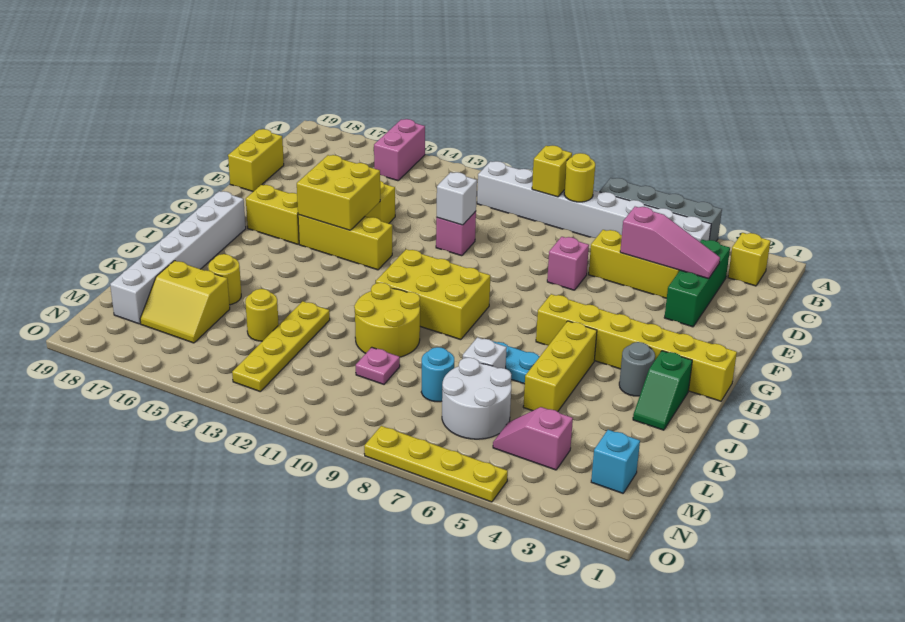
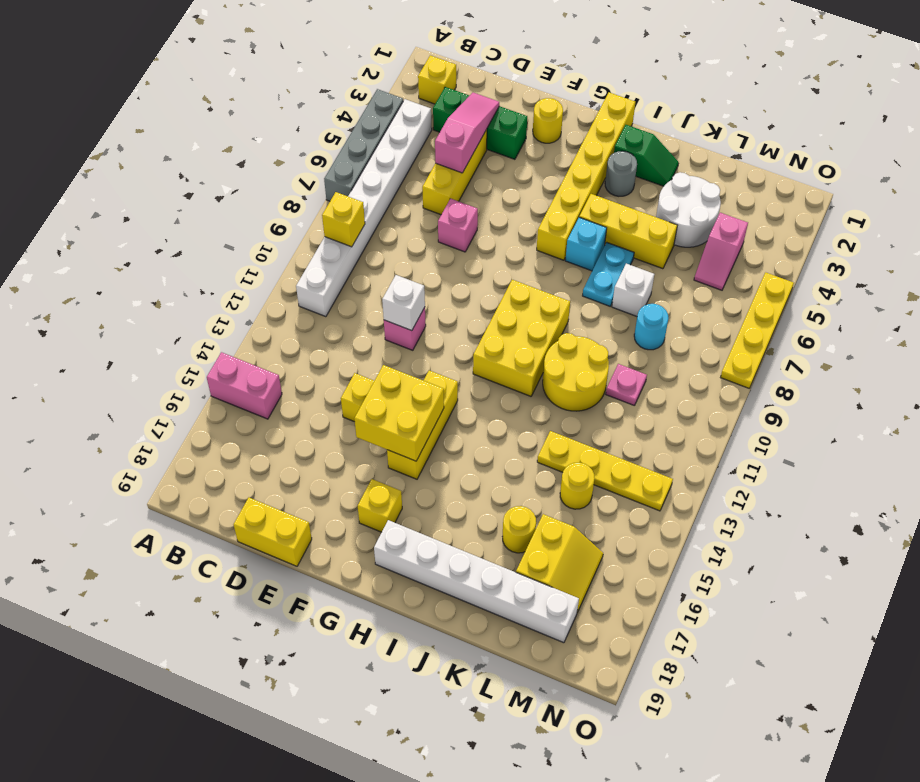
yellow 1x1 round brick [564,153,595,202] -> yellow 1x1 round brick moved to [533,98,563,143]
yellow 1x2 brick [246,185,299,244] -> yellow 1x1 brick [358,479,402,532]
white 2x2 round brick [442,357,511,439] -> white 2x2 round brick moved to [656,172,721,247]
cyan 1x1 brick [591,430,640,493] -> cyan 1x1 brick moved to [565,218,607,271]

